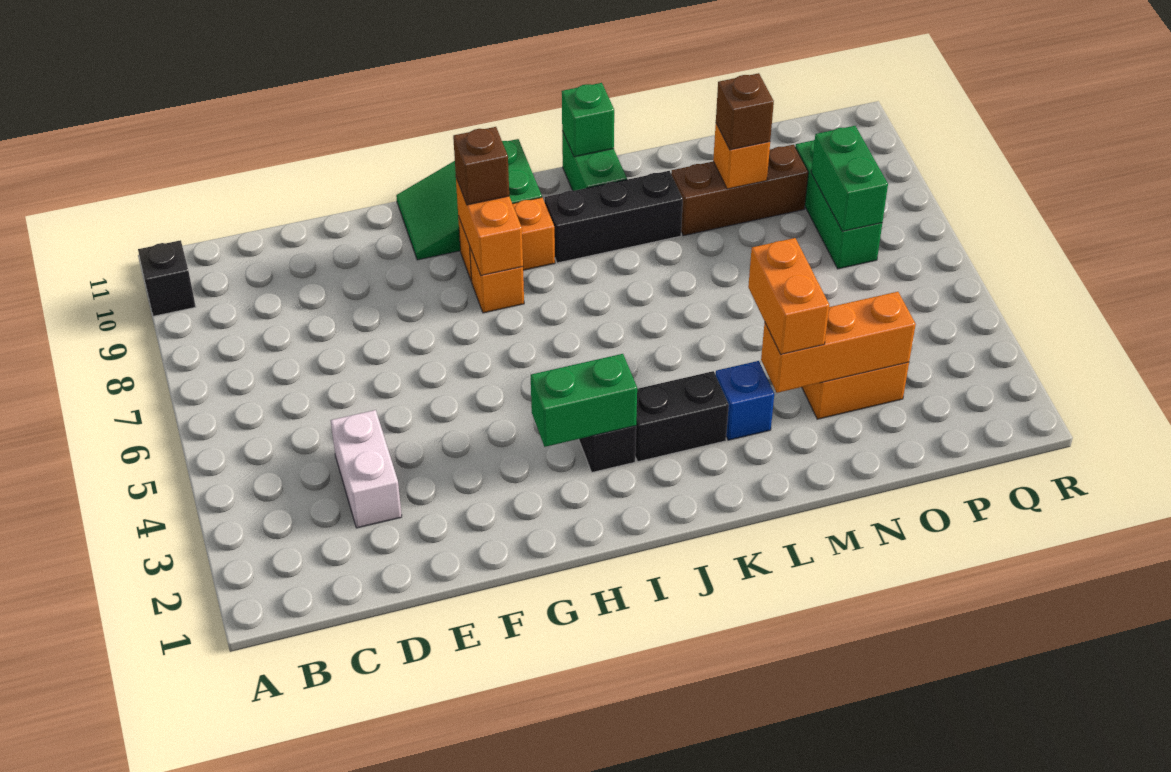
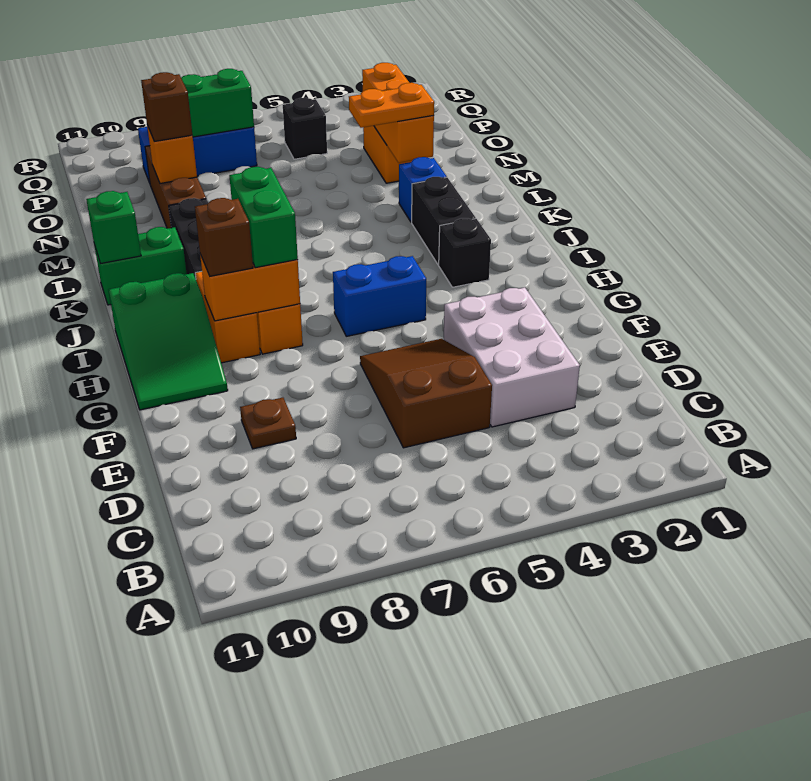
black 1x1 brick [138,240,196,316] -> black 1x1 brick moved to [283,98,327,159]
white 1x2 brick [331,410,402,528] -> white 2x3 brick [444,287,580,427]
none -> brown 2x3 slope [360,339,492,448]
none -> brown 1x1 plate [240,398,296,449]
green 1x2 brick [531,354,638,447] -> green 1x2 brick moved to [229,167,298,268]
none -> blue 1x2 brick [333,256,426,336]
orange 1x2 brick [748,238,829,354] -> orange 1x2 plate [349,83,434,128]
green 1x3 brick [795,140,882,269] -> blue 1x3 brick [138,127,257,183]

